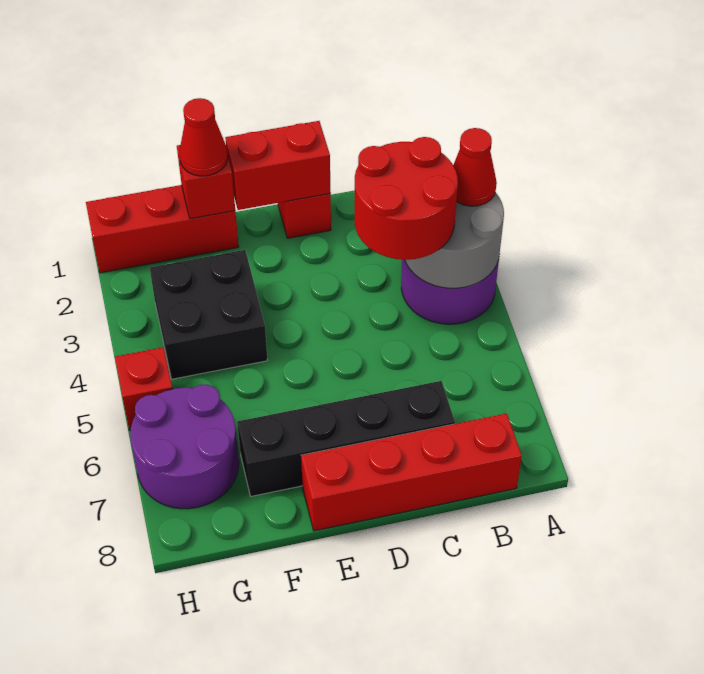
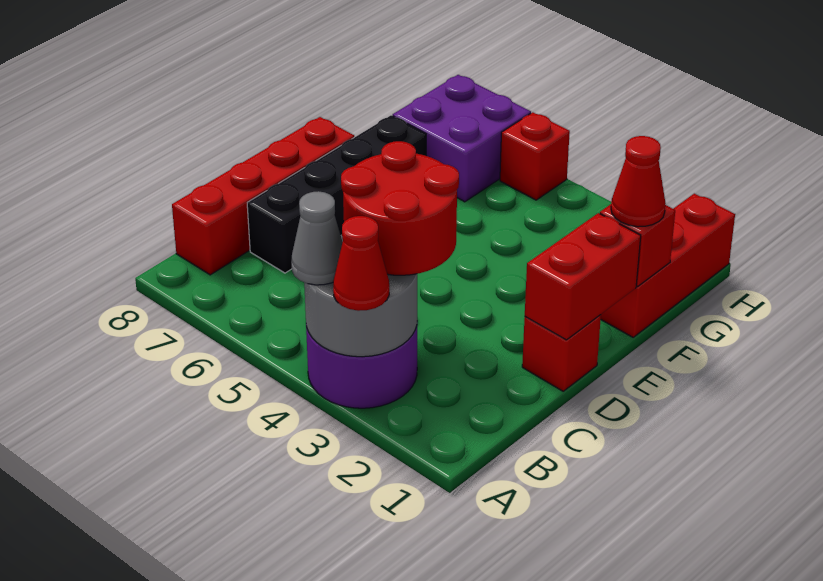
none -> grey 1x1 cone [291,191,343,285]
black 2x2 brick [150,250,268,379] -> none
purple 2x2 round brick [130,385,239,509] -> purple 2x2 brick [393,75,531,202]

